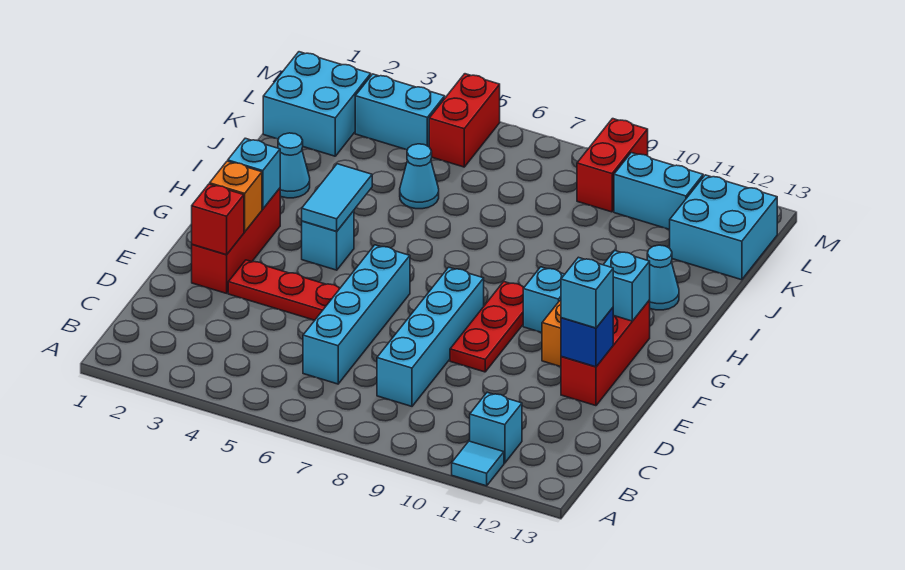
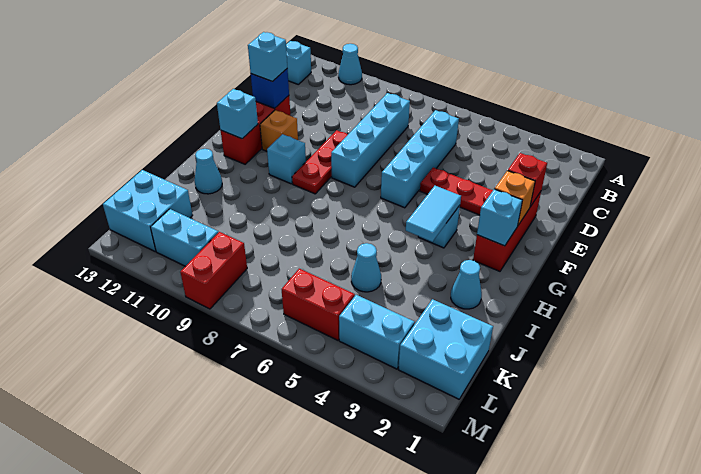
cyan 1x1 tile [452,441,504,486] -> cyan 1x1 cone [338,44,362,85]
cyan 1x1 brick [470,392,522,463] -> cyan 1x1 brick moved to [286,41,311,84]
red 1x2 brick [429,74,500,167] -> red 1x2 brick turned to [282,269,355,340]

